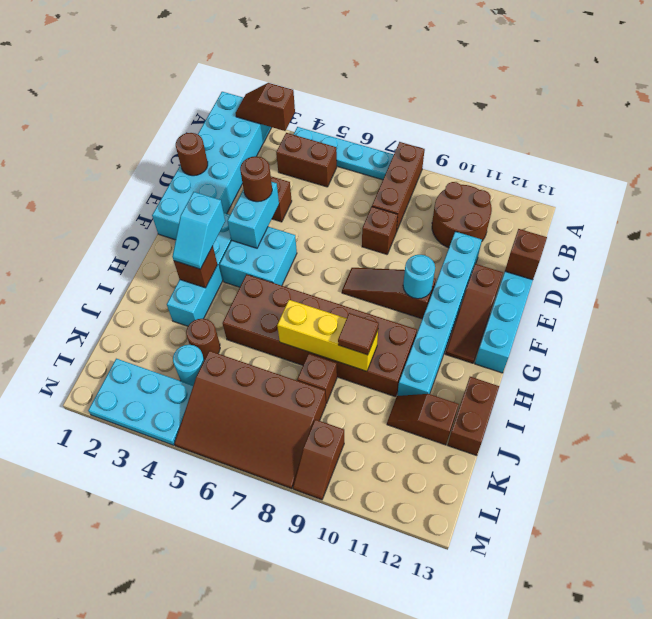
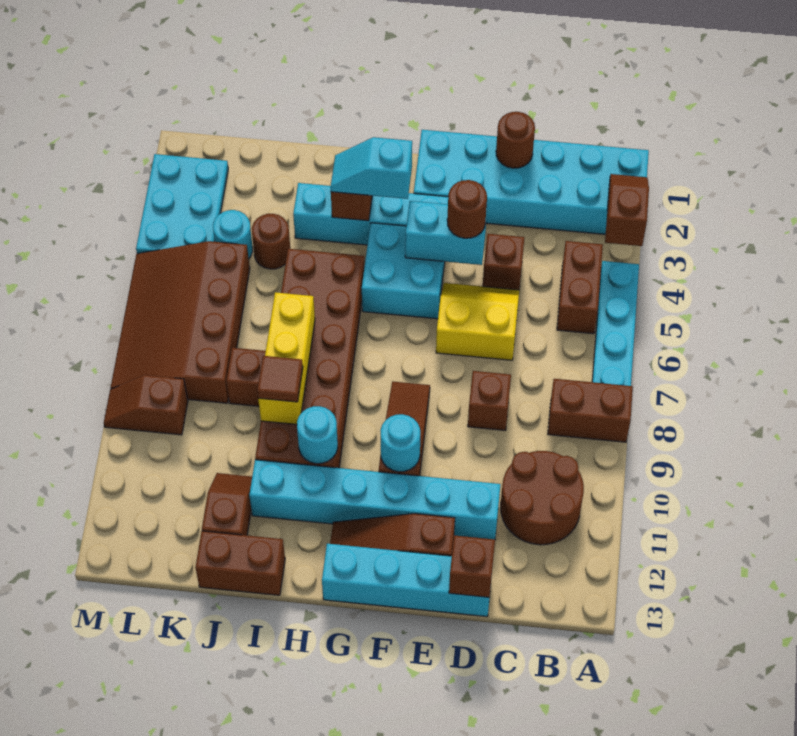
brown 1x3 brick [372,142,425,232] -> brown 1x2 brick [548,379,633,442]
none -> yellow 2x2 slope [436,283,519,360]
none -> cyan 1x1 round brick [297,406,338,464]

